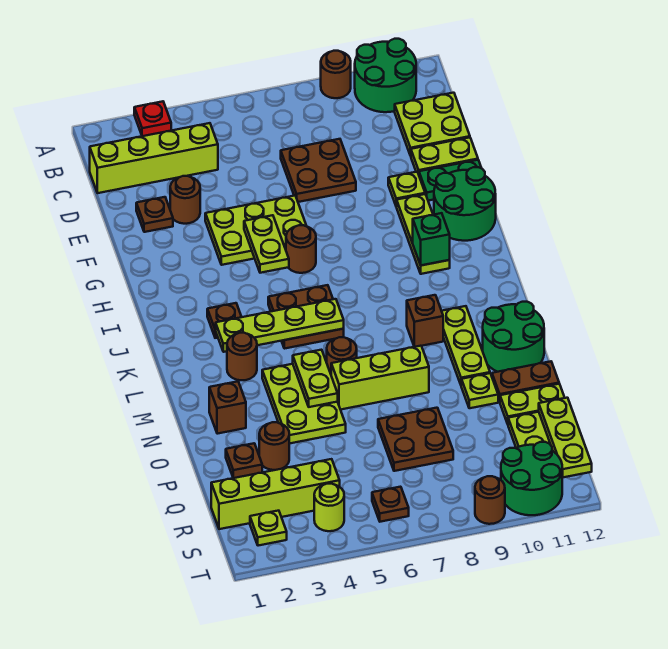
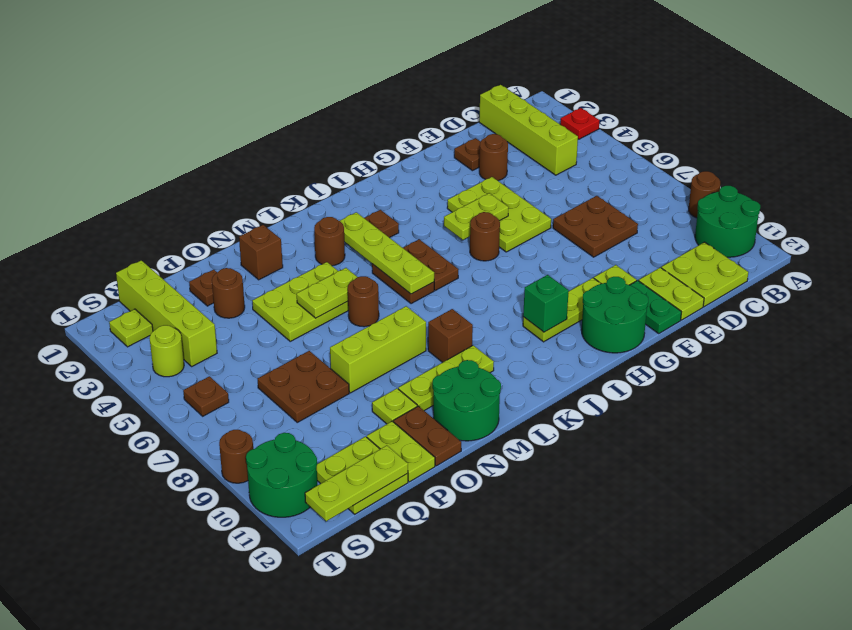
lime 1x3 brick [331,346,429,410] -> lime 1x3 brick turned to [330,306,426,393]

